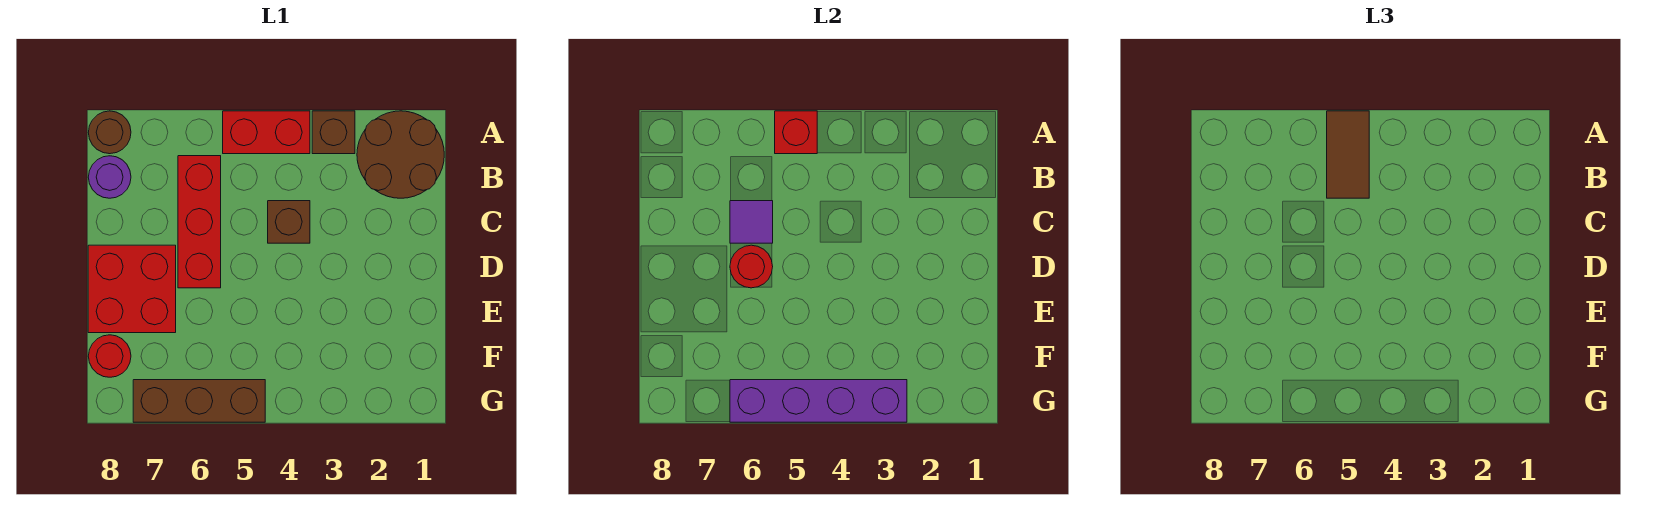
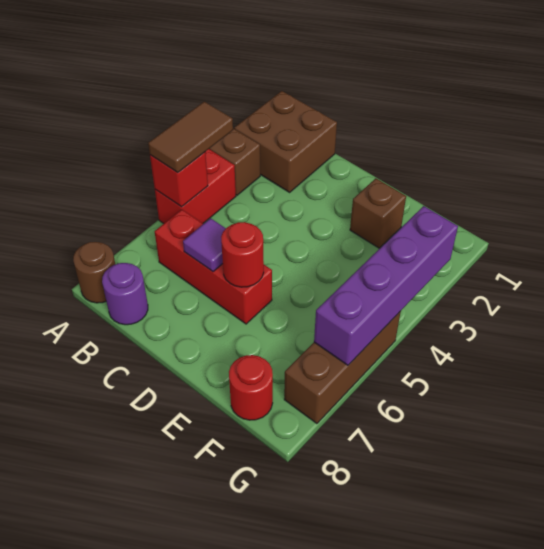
brown 2x2 round brick [357,111,444,198] -> brown 2x2 brick [234,91,337,192]
brown 1x2 tile [1327,111,1369,198] -> brown 1x2 tile turned to [148,102,233,173]
brown 1x1 brick [268,201,310,243] -> brown 1x1 brick moved to [350,178,406,248]
red 2x2 brick [88,245,176,333] -> none

